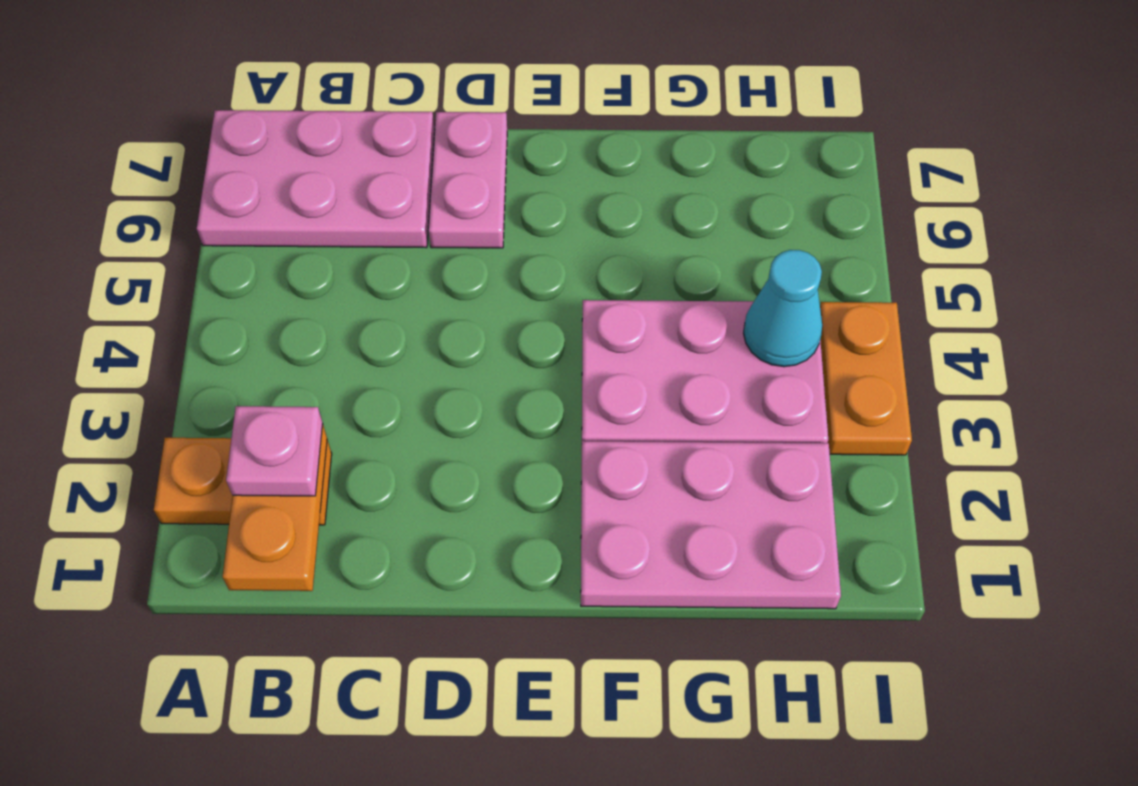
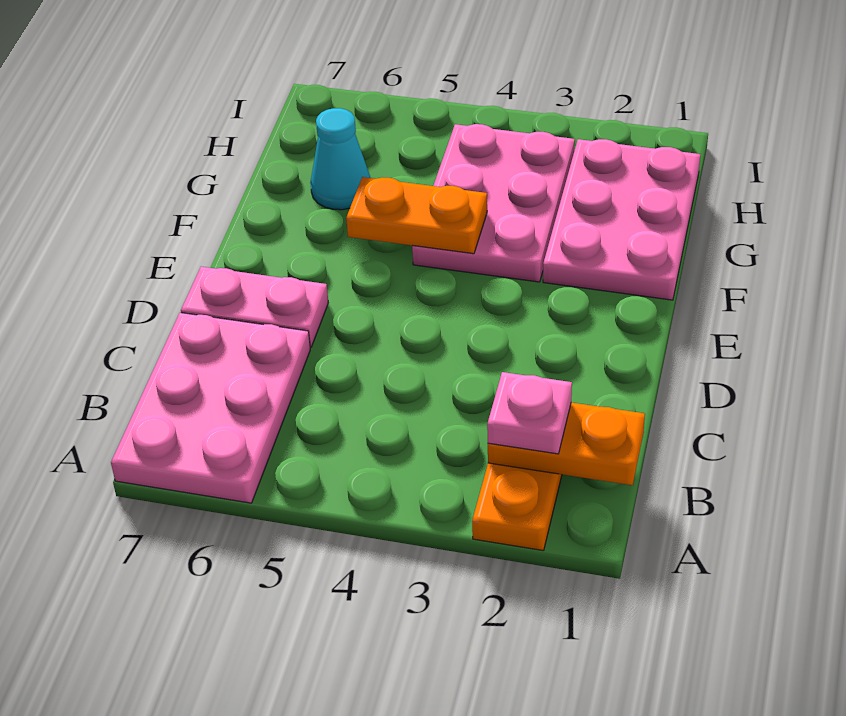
cyan 1x1 cone [744,250,822,367] -> cyan 1x1 cone moved to [310,108,370,210]
orange 1x2 plate [820,302,912,455] -> orange 1x2 plate moved to [346,177,487,254]

